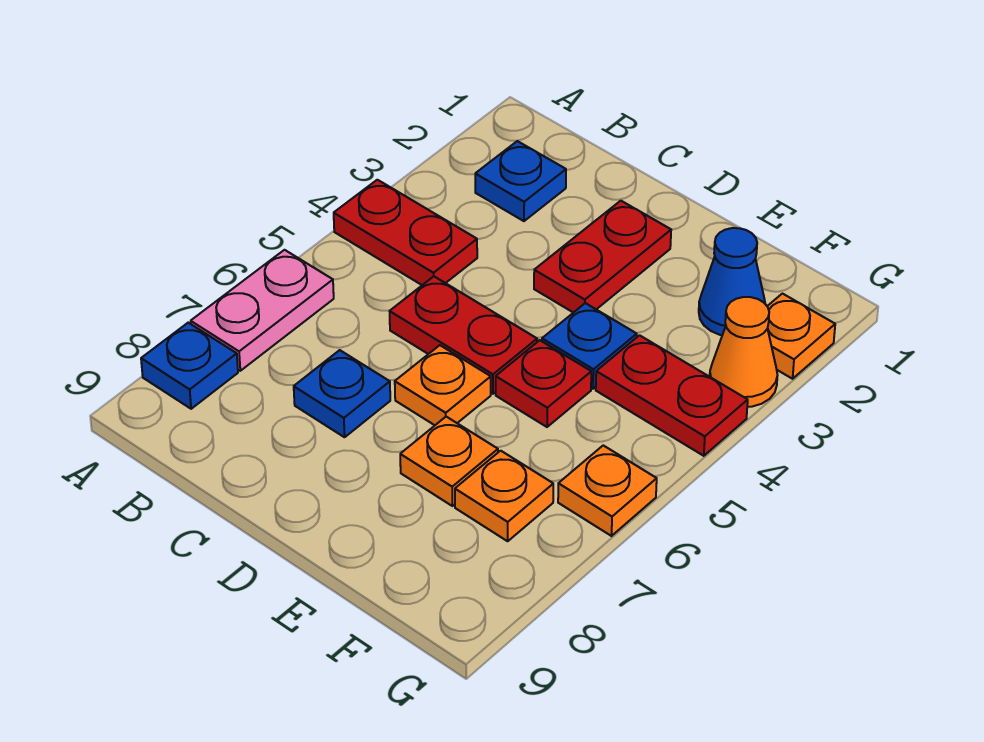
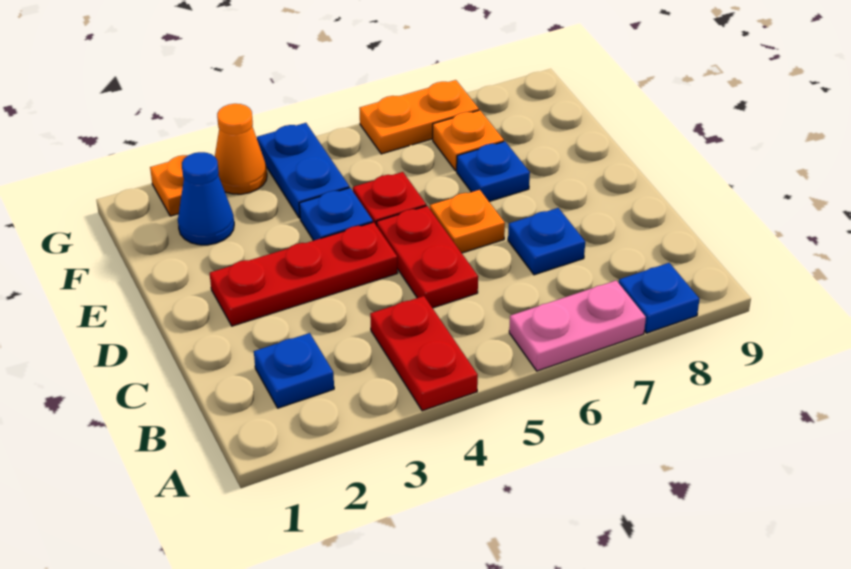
red 1x2 plate [534,201,671,313] -> red 1x3 plate [210,222,397,326]
orange 1x1 plate [400,417,498,506] -> blue 1x1 plate [457,141,530,201]
red 1x2 plate [596,335,748,456] -> blue 1x2 plate [257,123,349,218]
orange 1x1 plate [558,445,657,536] -> orange 1x2 plate [359,80,479,154]

